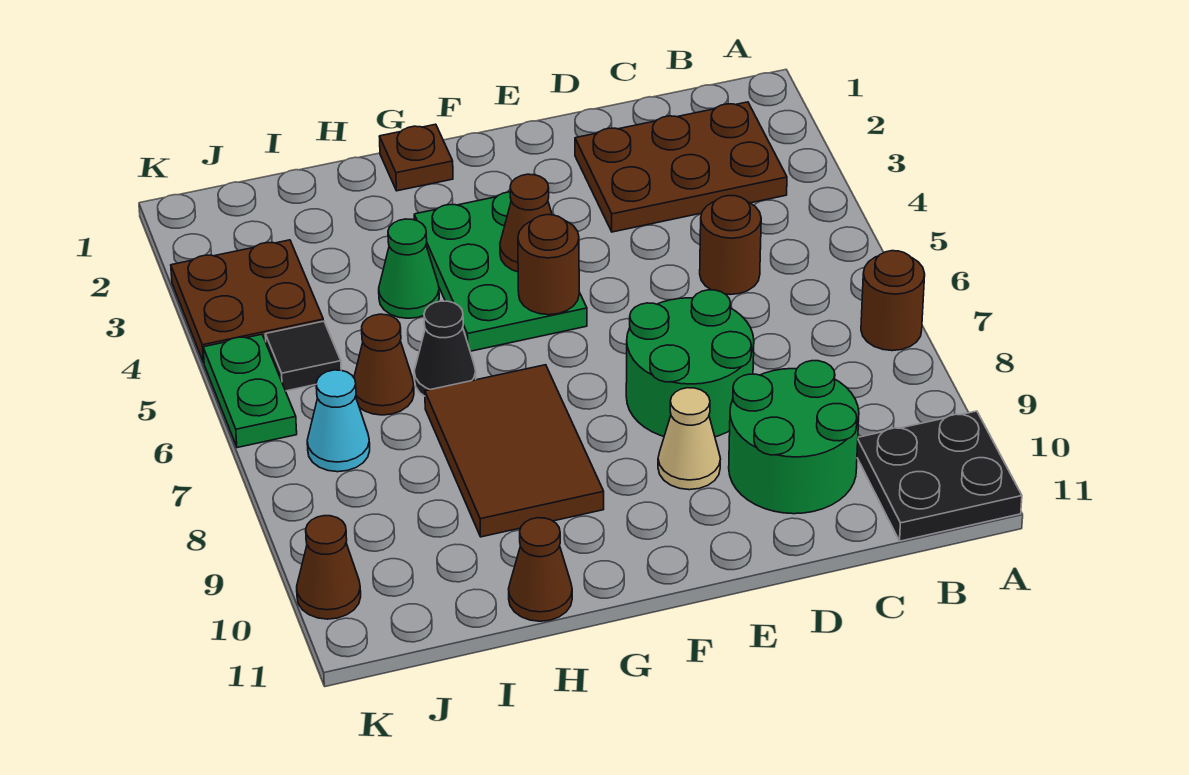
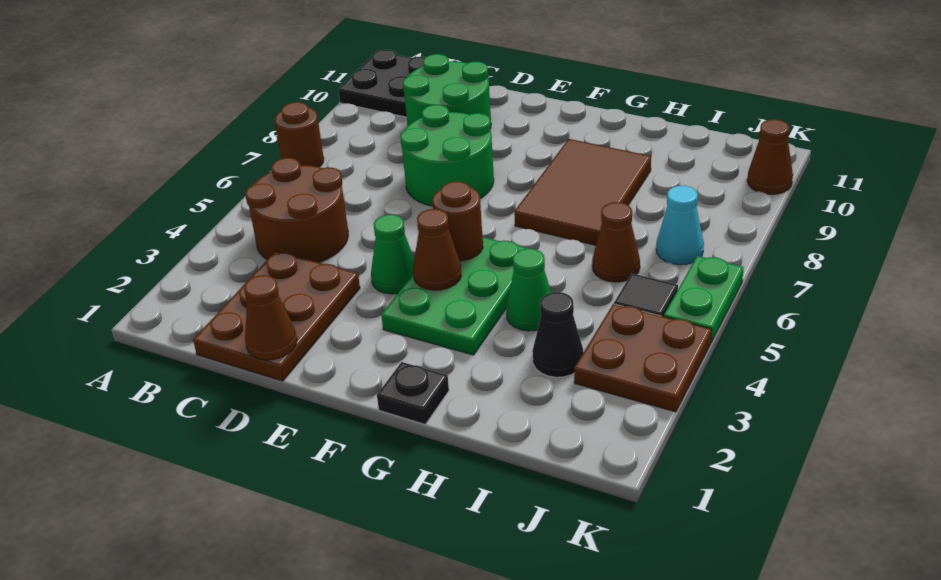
brown 2x3 plate [575,102,787,232] -> brown 2x3 plate turned to [193,251,360,381]
brown 1x1 round brick [700,196,761,295] -> brown 2x2 round brick [245,158,348,263]
none -> green 1x1 cone [371,215,414,294]
tan 1x1 cone [658,388,720,490] -> none
brown 1x1 plate [379,124,453,191] -> black 1x1 plate [377,362,449,424]
black 1x1 cone [414,301,476,396] -> black 1x1 cone moved to [532,292,583,377]
brown 1x1 cone [509,518,572,621] -> brown 1x1 cone moved to [244,275,297,360]

